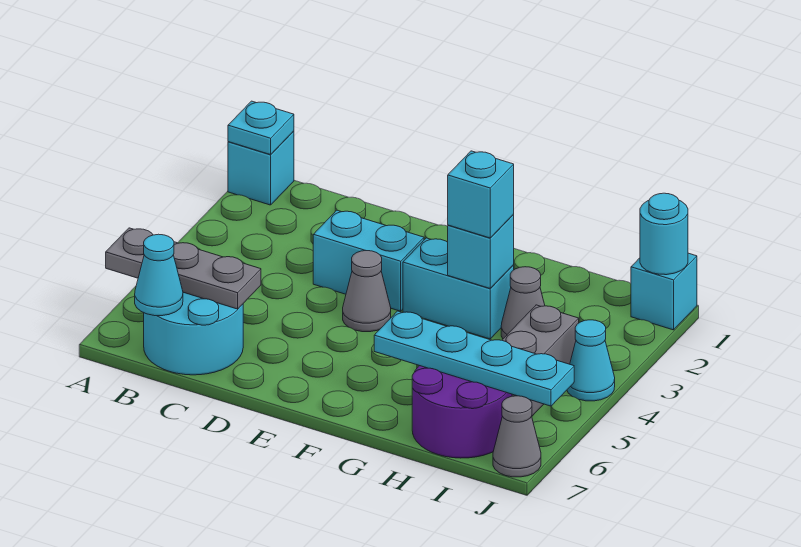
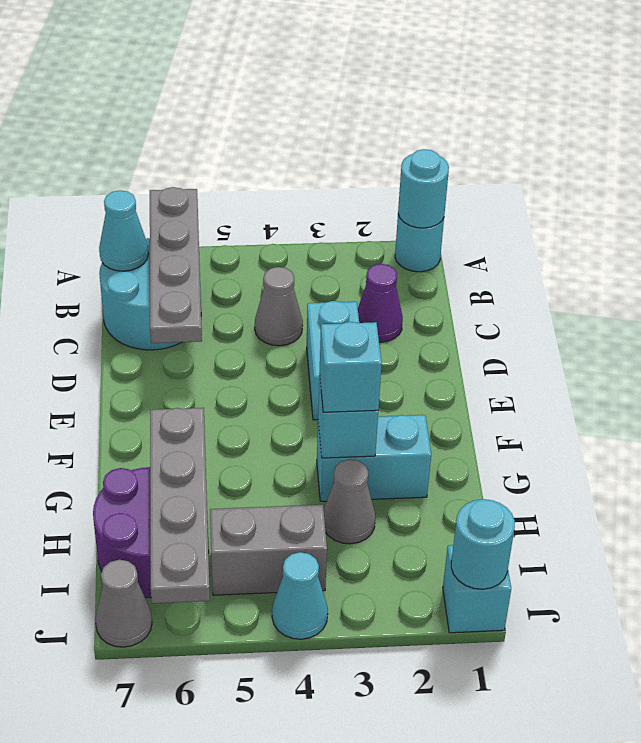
cyan 1x1 brick [228,131,294,205] -> cyan 1x1 round brick [395,215,444,272]
cyan 1x1 plate [228,101,294,155] -> cyan 1x1 round brick [398,149,449,228]
grey 1x3 plate [106,228,261,309] -> grey 1x4 plate [150,187,202,343]
none -> purple 1x1 cone [358,264,403,342]
grey 1x1 cone [343,251,391,332] -> grey 1x1 cone moved to [255,267,303,346]
cyan 1x2 brick [403,238,514,339] -> cyan 1x2 brick turned to [317,415,431,501]
cyan 1x4 plate [374,311,574,406] -> grey 1x4 plate [150,408,210,603]

